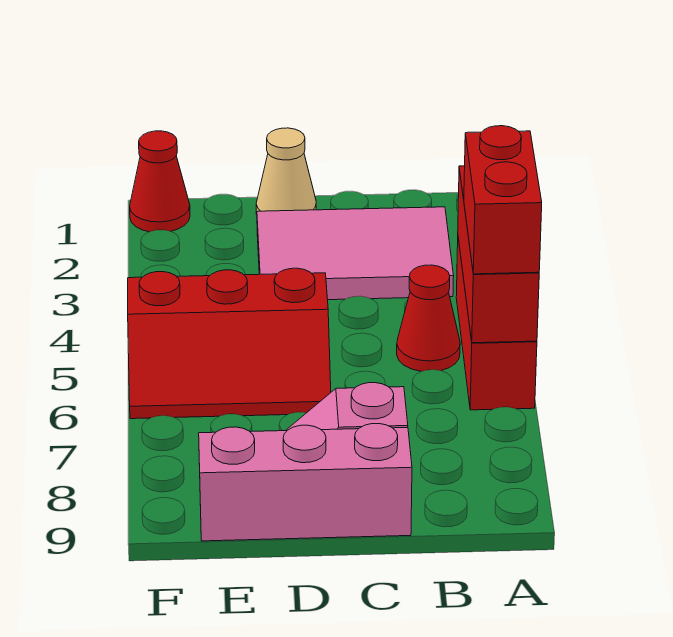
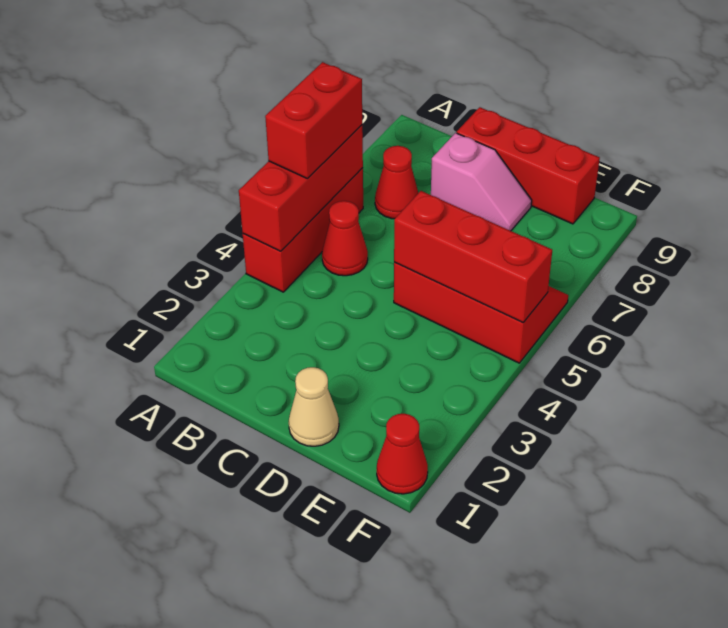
pink 2x3 tile [257,207,454,300] -> none
none -> red 1x1 cone [375,146,418,219]
pink 1x3 brick [199,424,412,541] -> red 1x3 brick [457,107,600,224]
none -> red 1x3 brick [394,191,552,323]

